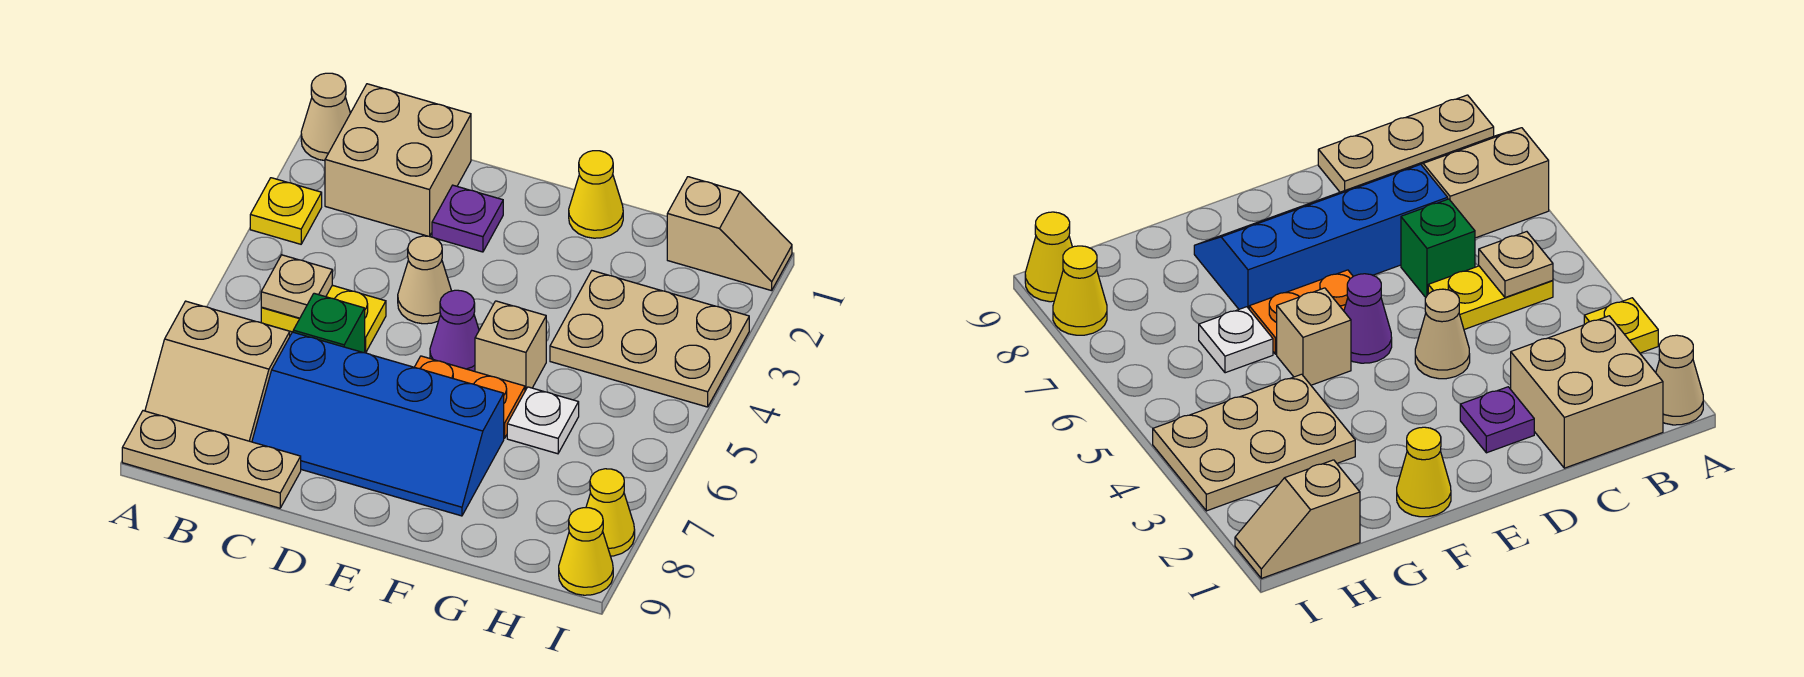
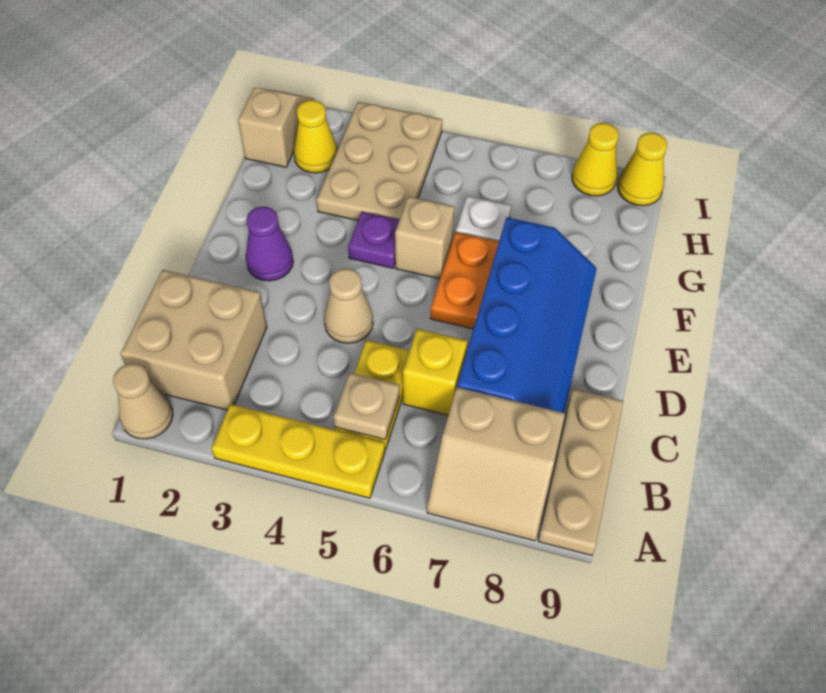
yellow 1x1 plate [250,178,322,244] -> yellow 1x3 plate [211,404,385,498]
tan 2x2 slope [145,301,290,442] -> tan 2x2 slope turned to [427,387,565,541]
green 1x1 brick [293,293,365,353] -> yellow 1x1 brick [403,329,467,415]
purple 1x1 plate [432,185,503,252] -> purple 1x1 plate moved to [348,212,399,268]
purple 1x1 cone [430,290,479,371] -> purple 1x1 cone moved to [246,207,293,281]
yellow 1x1 cone [569,151,623,238] -> yellow 1x1 cone moved to [294,100,337,173]

